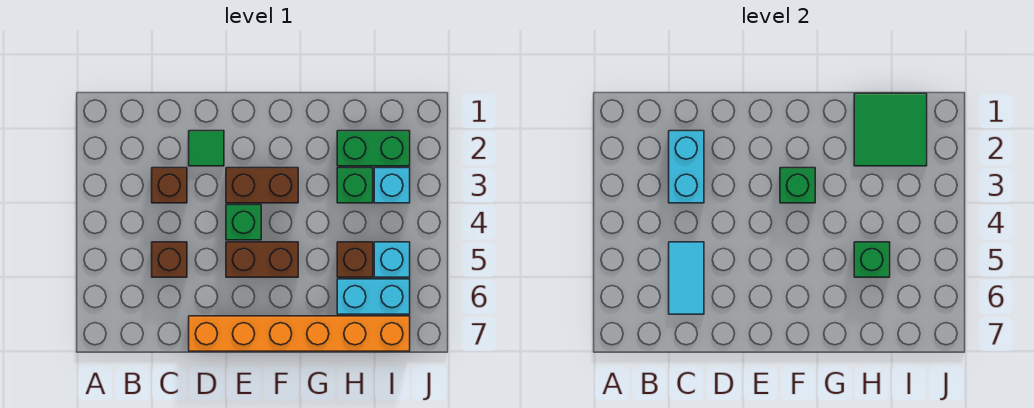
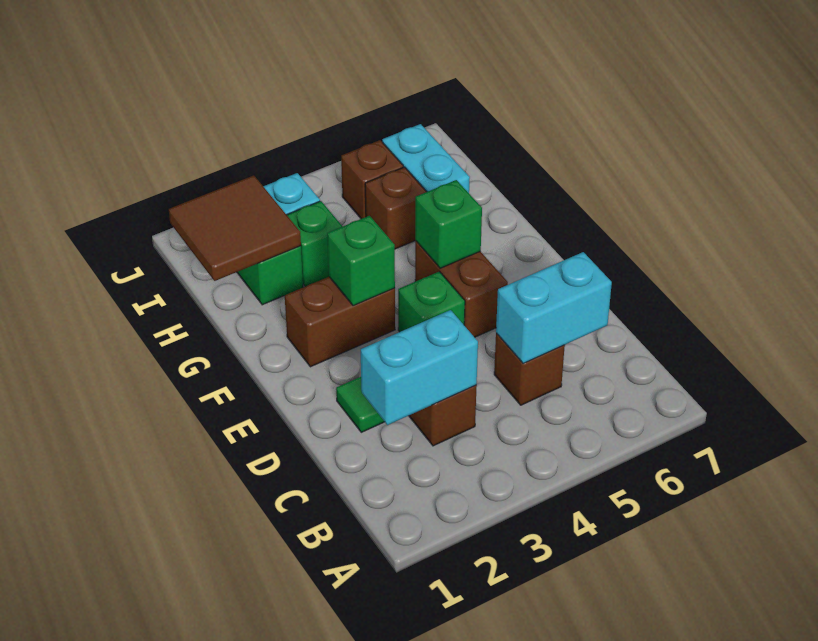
cyan 1x2 tile [669,242,704,314] -> cyan 1x2 brick [496,252,612,363]
orange 1x6 brick [189,316,410,351] -> none
brown 1x2 brick [226,168,298,203] -> brown 1x2 brick turned to [285,277,395,367]
green 2x2 tile [854,93,927,166] -> brown 2x2 tile [169,175,301,281]
green 1x1 brick [854,242,890,277] -> green 1x1 brick moved to [415,180,482,268]
cyan 1x1 brick [374,242,410,277] -> brown 1x1 brick [341,140,403,219]

